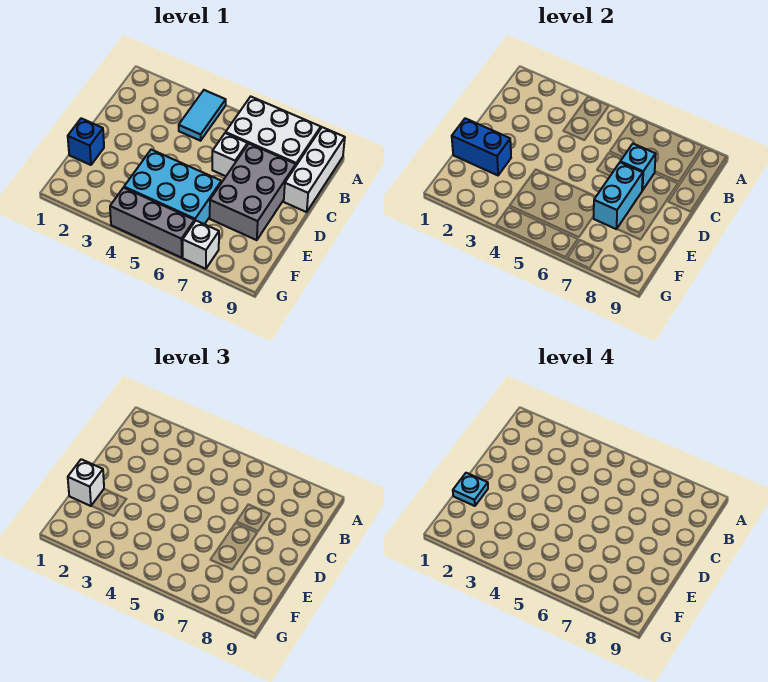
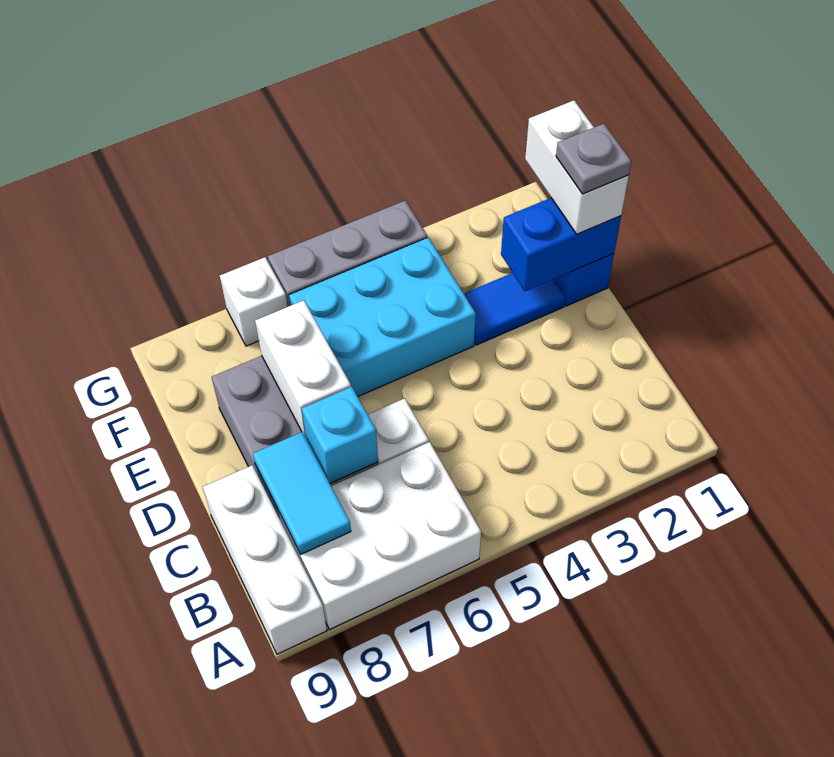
cyan 1x2 tile [179,90,226,141] -> cyan 1x2 tile moved to [253,432,351,554]
cyan 1x2 brick [593,163,643,229] -> white 1x2 brick [255,300,351,437]
white 1x1 brick [68,459,104,506] -> white 1x2 brick [525,100,629,234]
cyan 1x1 plate [453,473,488,506] -> grey 1x1 plate [556,124,631,194]
none -> blue 1x2 tile [464,273,565,345]

